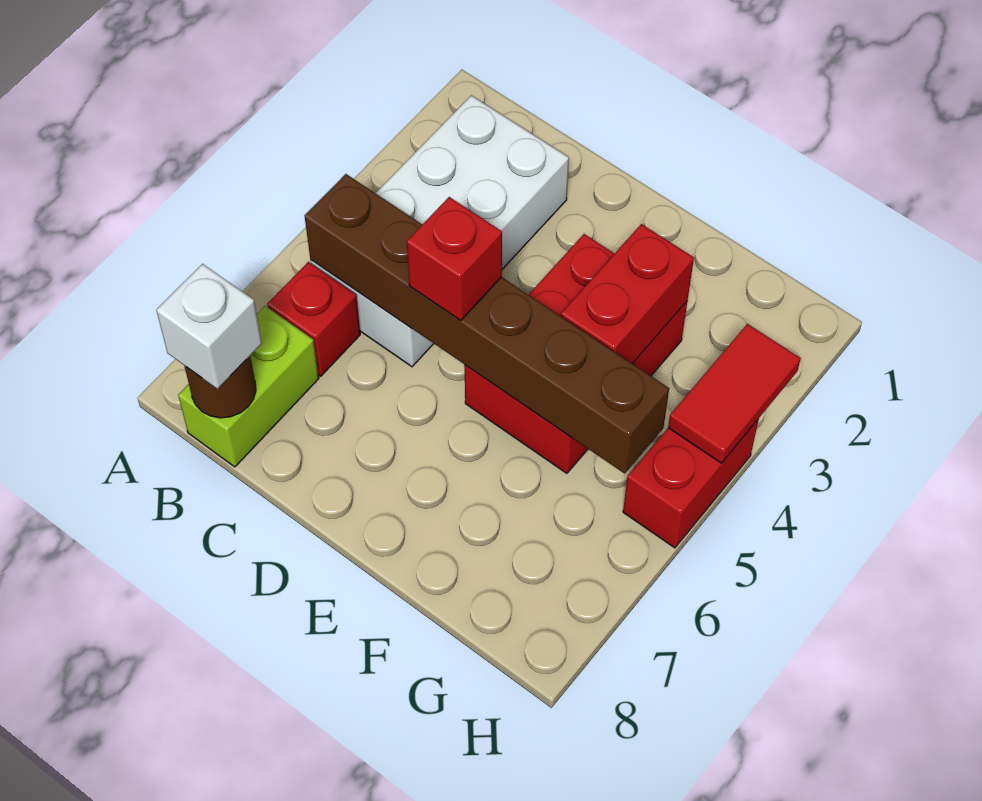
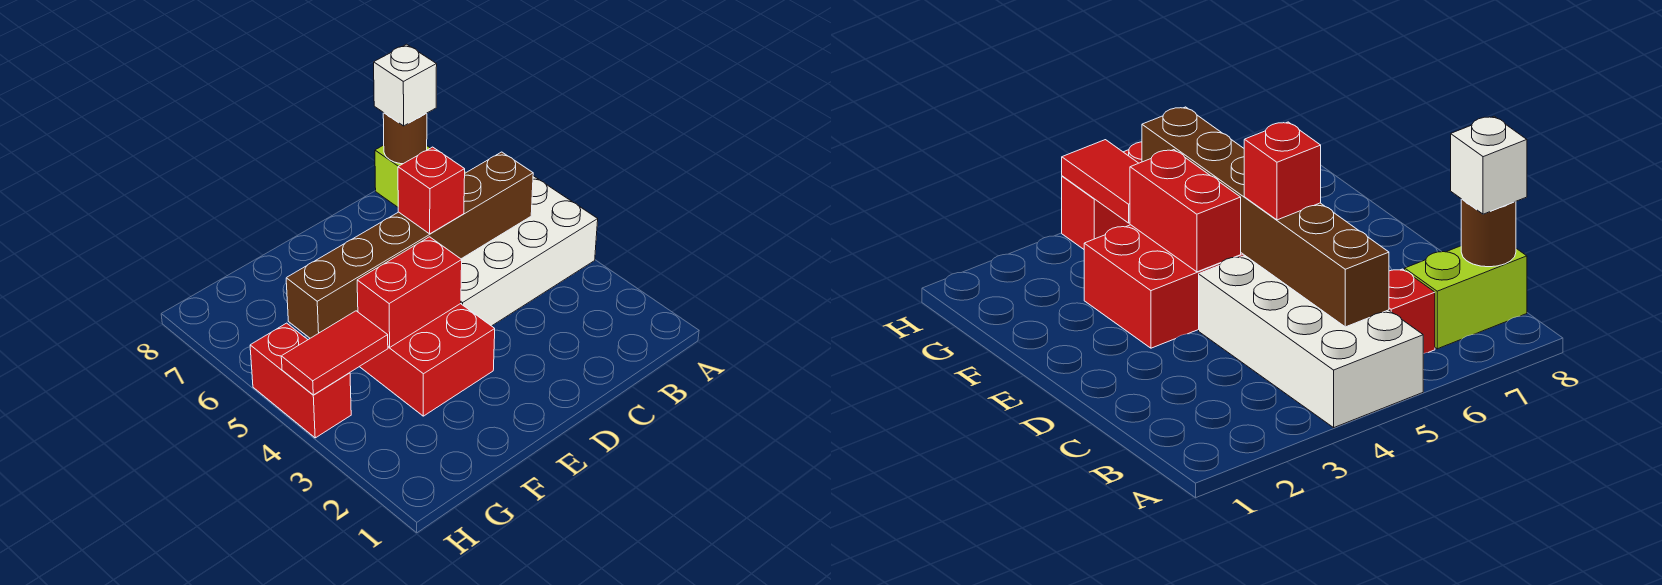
white 2x4 brick [310,95,569,367] -> white 2x4 brick turned to [461,176,598,326]
red 1x2 brick [561,224,694,364] -> red 1x2 brick turned to [357,237,462,348]
red 1x2 tile [668,324,801,463] -> red 1x2 tile turned to [281,311,388,395]

